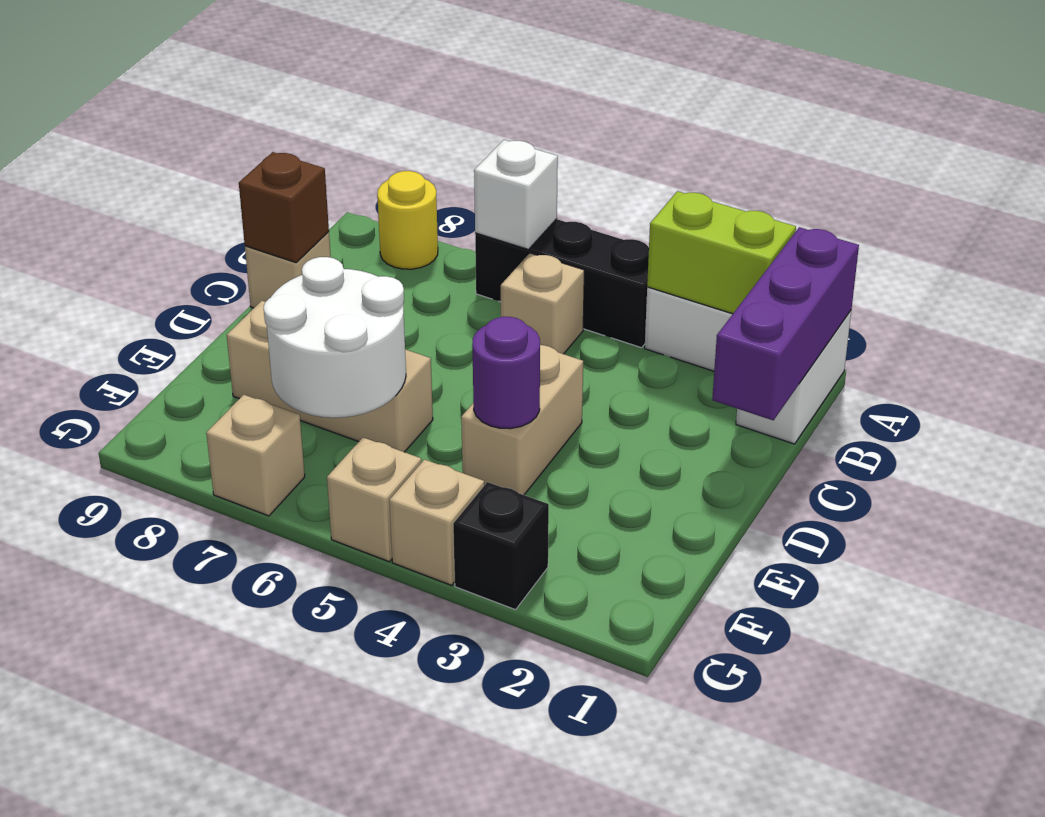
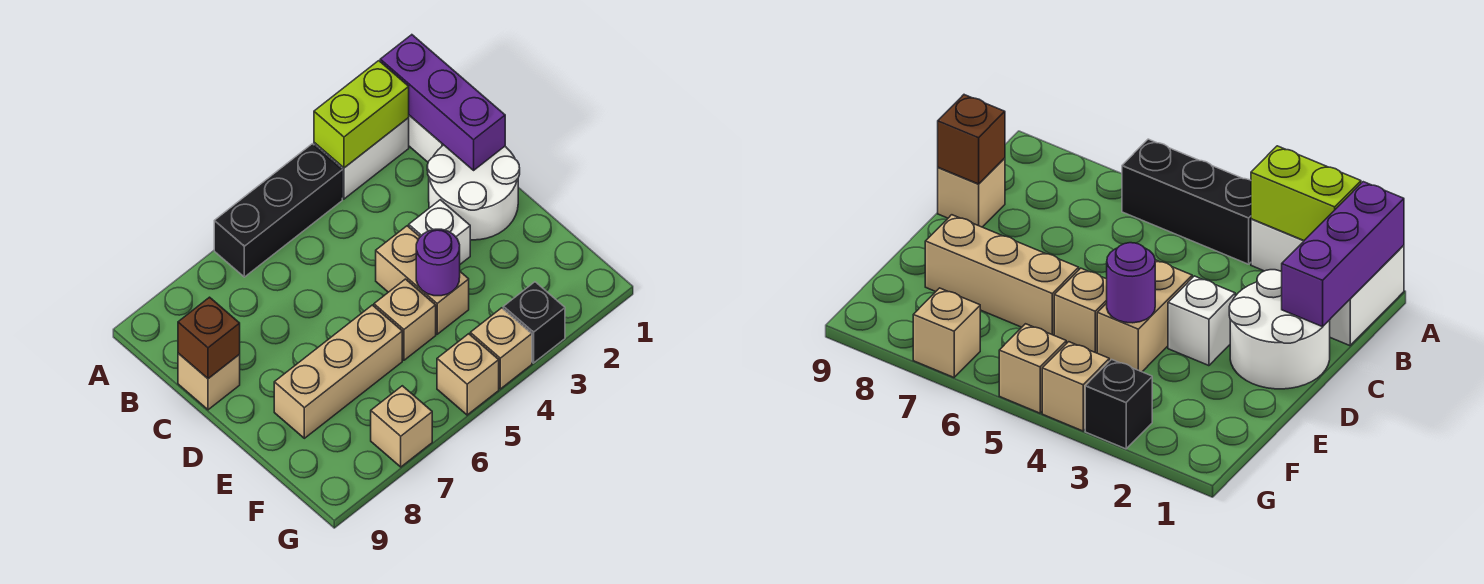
white 1x1 brick [474,140,558,250] -> white 1x1 brick moved to [409,200,470,264]
yellow 1x1 round brick [377,171,438,269] -> none
tan 1x1 brick [501,253,584,354] -> tan 1x1 brick moved to [374,279,436,360]
white 2x2 round brick [264,257,406,418] -> white 2x2 round brick moved to [427,145,520,240]

